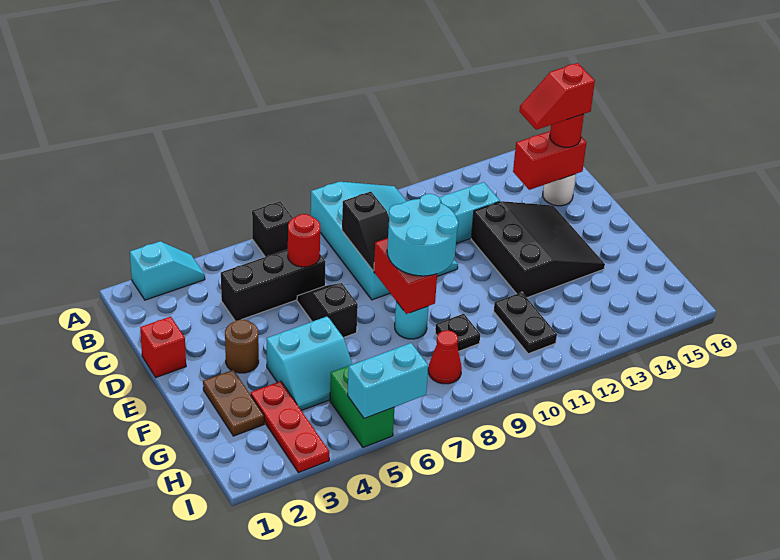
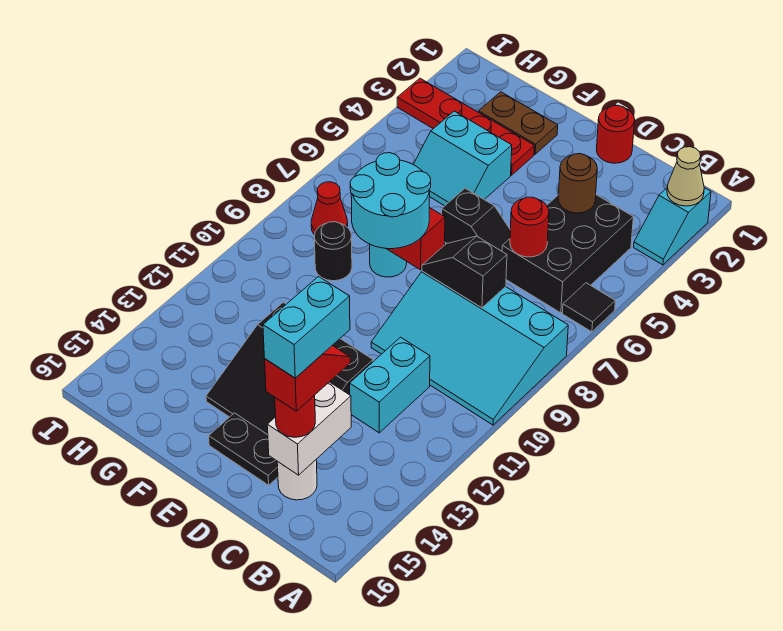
none -> tan 1x1 cone [667,147,704,206]
black 1x1 brick [252,201,293,257] -> black 1x1 tile [562,283,615,332]
black 1x3 brick [221,249,326,321] -> black 2x3 brick [502,195,633,313]
red 1x2 brick [513,131,586,190] -> white 1x2 brick [267,382,351,475]
red 1x1 brick [140,317,186,377] -> red 1x1 round brick [596,105,635,163]
brown 1x1 round brick [225,319,259,373] -> brown 1x1 round brick moved to [558,154,597,213]
cyan 2x2 slope [267,316,352,411] -> cyan 2x2 slope turned to [413,111,512,206]
red 1x3 plate [251,381,329,473] -> red 1x4 plate [397,78,534,175]
black 1x1 plate [435,314,480,351] -> black 1x1 round brick [314,222,352,281]
black 1x2 plate [494,292,557,354] -> black 1x2 plate moved to [209,413,278,485]
green 1x2 brick [330,366,395,447] -> none
cyan 1x2 brick [348,343,428,419] -> cyan 1x2 brick moved to [263,277,350,378]

